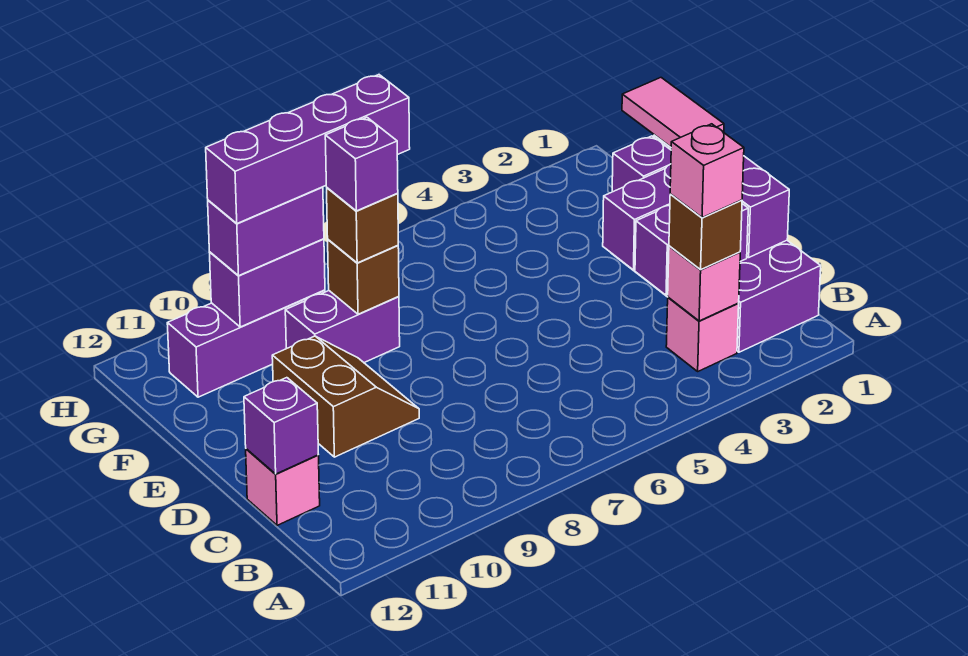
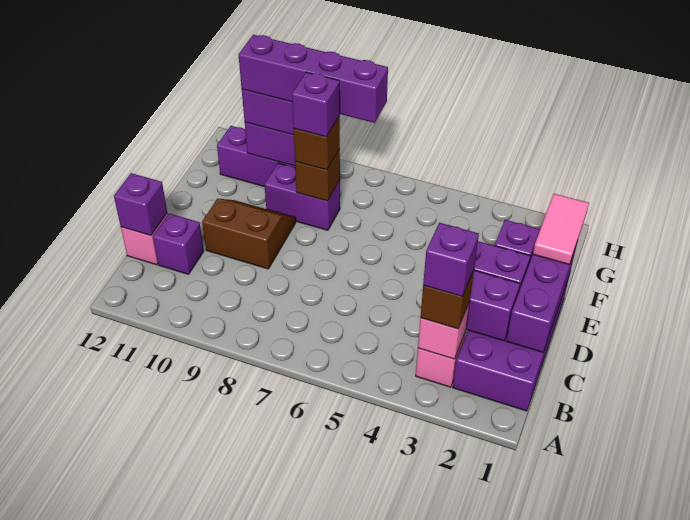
pink 1x1 brick [670,124,744,218] -> purple 1x1 brick [423,223,479,297]
none -> purple 1x1 brick [153,214,204,274]
brown 2x2 slope [272,336,419,457] -> brown 2x2 slope turned to [202,199,296,269]

